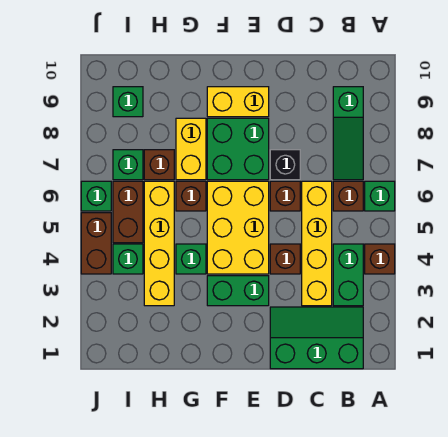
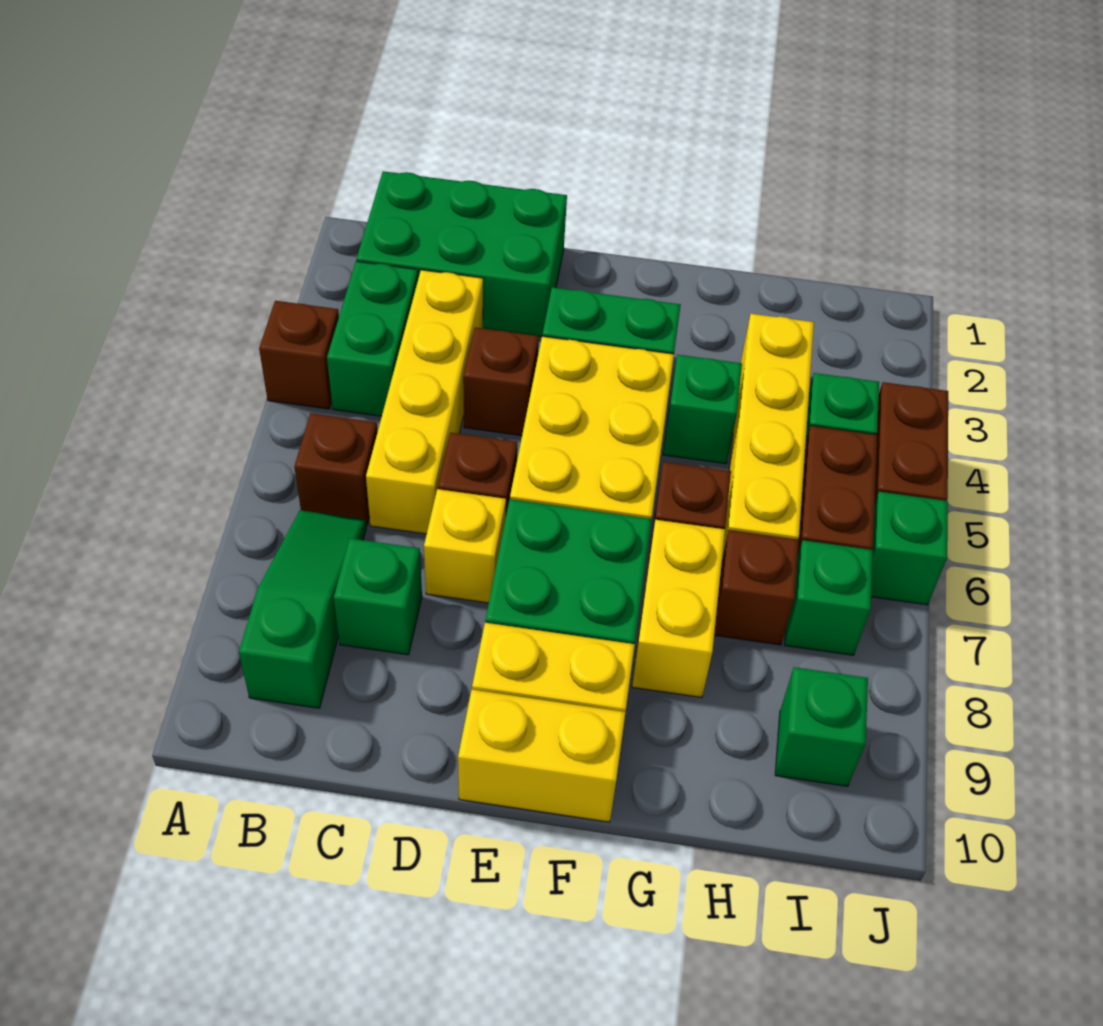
green 1x1 brick [365,181,395,211] -> green 1x1 brick moved to [334,538,422,655]
green 2x3 slope [270,307,363,369] -> green 2x3 brick [356,171,567,337]
black 1x1 brick [270,150,300,180] -> yellow 1x1 brick [424,489,506,603]
none -> yellow 1x2 brick [458,690,626,822]

